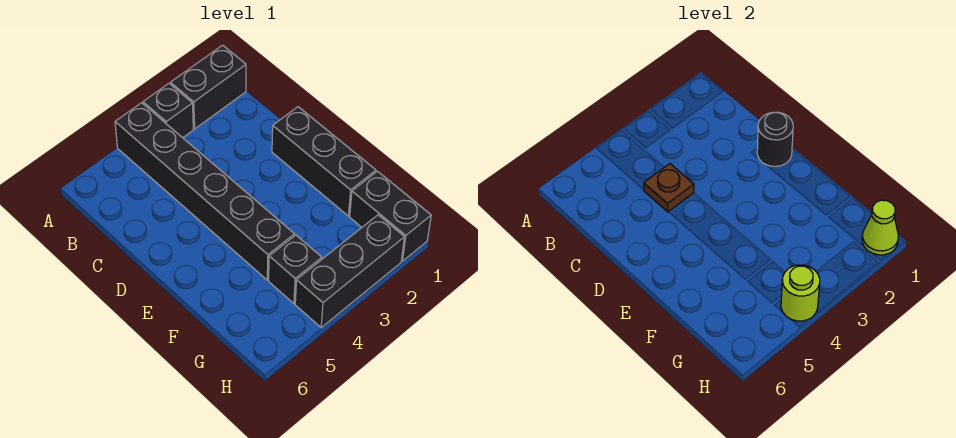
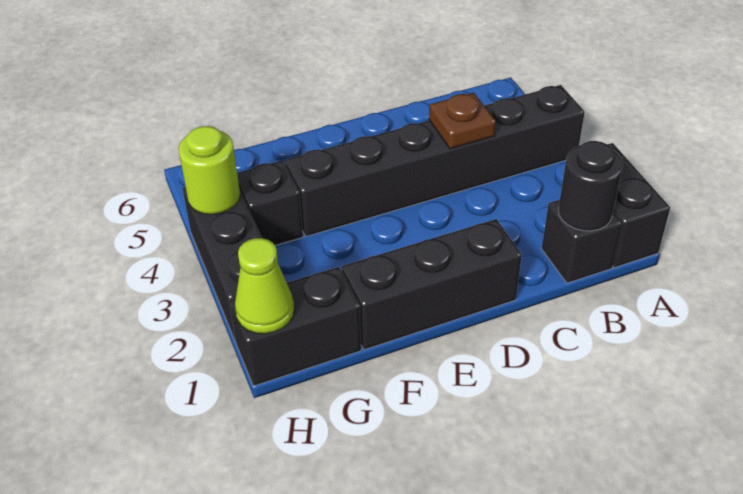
black 1x1 brick [143,84,193,138] -> black 1x1 brick moved to [542,200,622,283]
black 1x1 round brick [757,112,793,166] -> black 1x1 round brick moved to [558,141,623,231]

